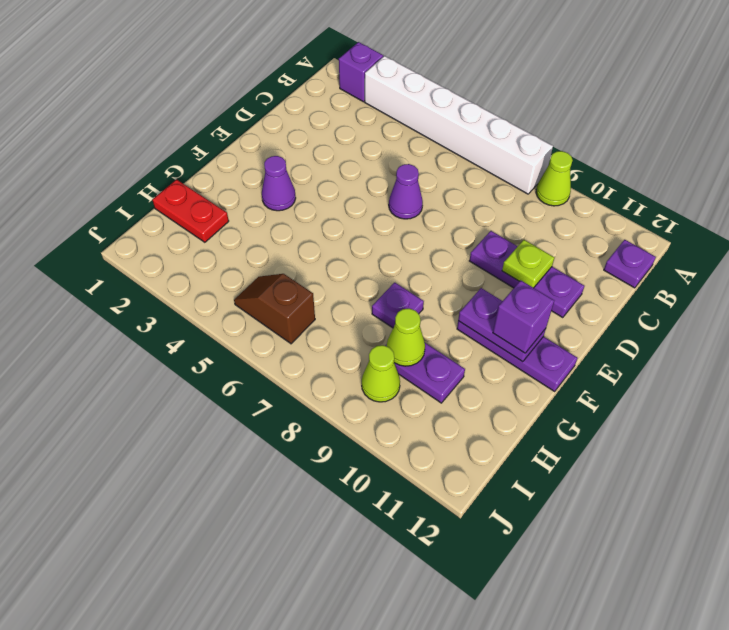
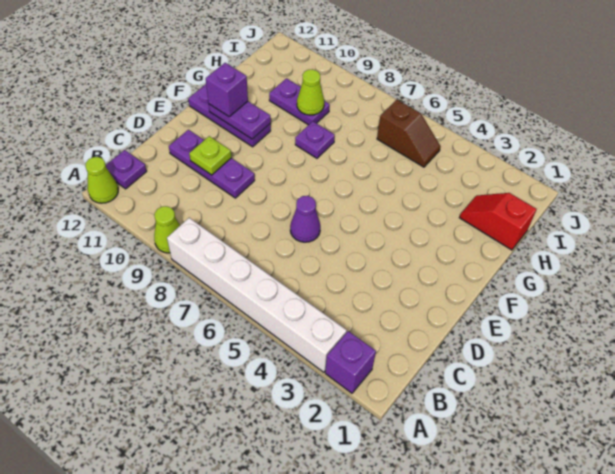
purple 1x1 cone [262,156,296,211] -> none
red 1x2 plate [152,180,229,242] -> red 1x2 slope [459,193,537,250]
lime 1x1 cone [362,345,400,402] -> lime 1x1 cone moved to [86,157,118,203]

